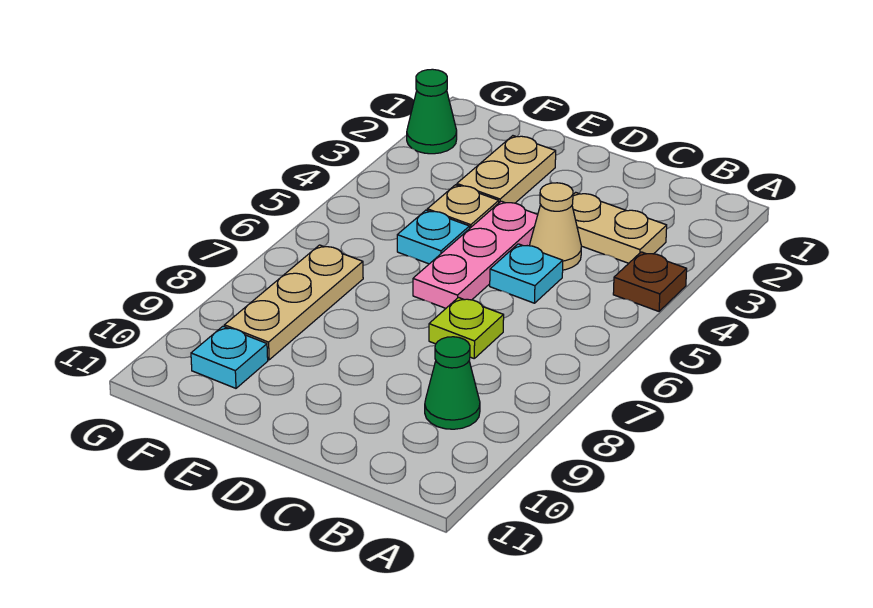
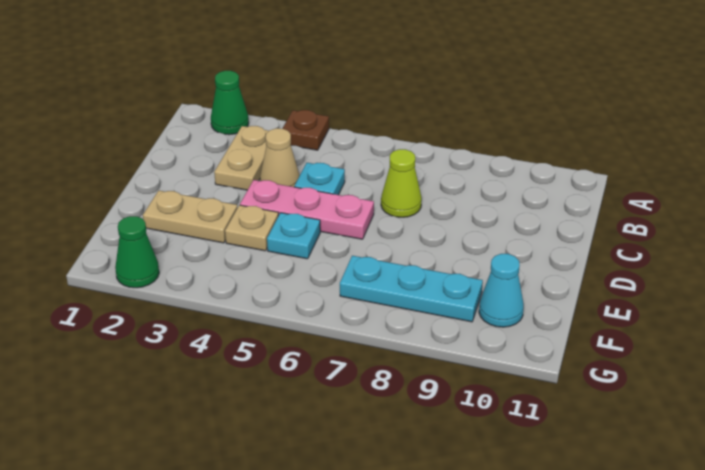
green 1x1 cone [425,337,480,429] -> green 1x1 cone moved to [211,71,249,135]
lime 1x1 plate [429,298,504,358] -> lime 1x1 cone [381,149,422,217]
tan 1x3 plate [224,245,363,360] -> cyan 1x3 plate [340,256,483,322]
cyan 1x1 plate [191,326,268,388] -> cyan 1x1 cone [479,254,524,327]

